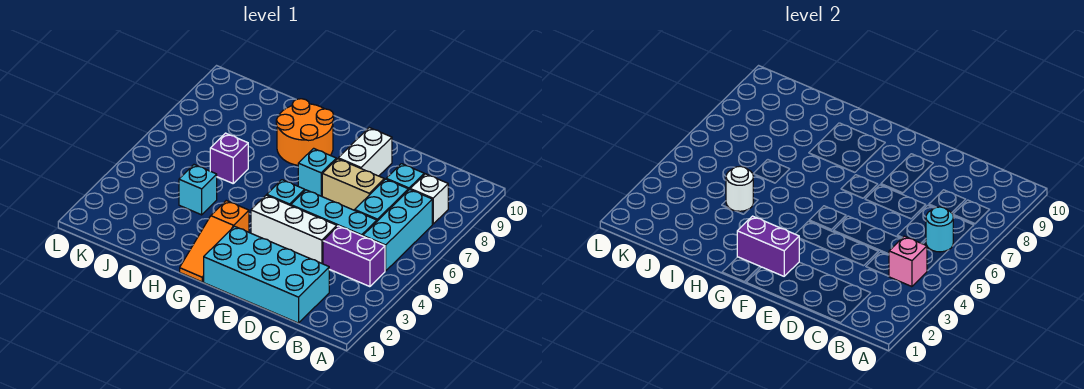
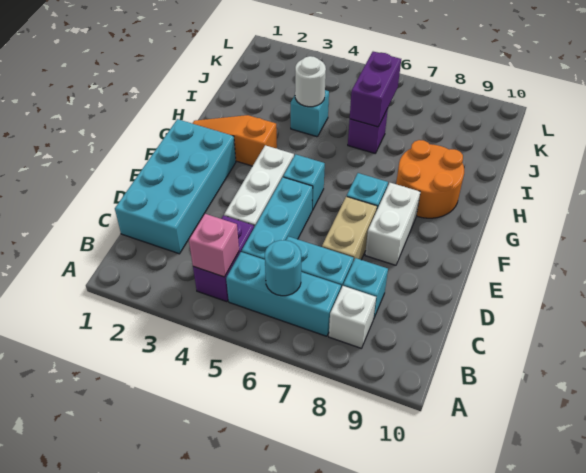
white 1x2 brick [338,128,392,176] -> white 1x2 brick turned to [365,183,420,265]
purple 1x2 brick [737,216,799,276] -> purple 1x2 brick moved to [350,52,401,127]

